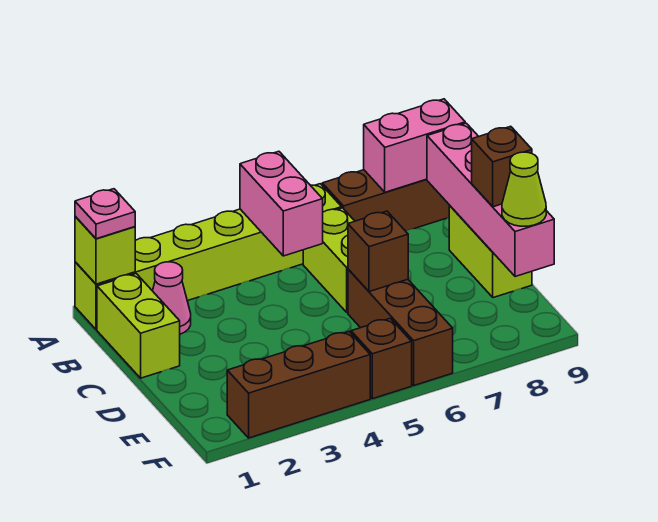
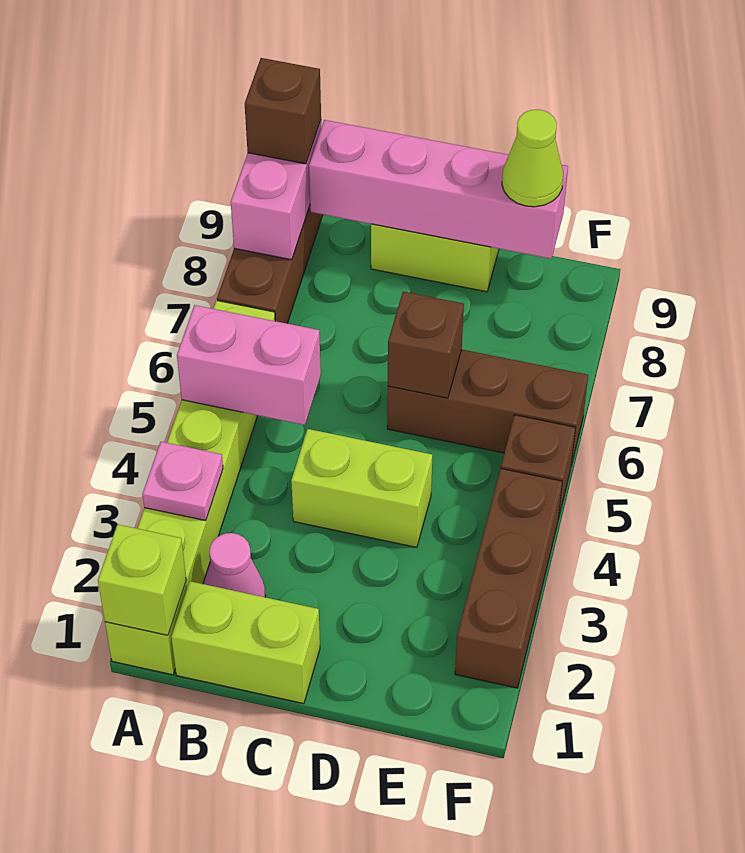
pink 1x1 plate [75,189,135,239] -> pink 1x1 plate moved to [142,442,223,521]
lime 1x2 brick [303,208,354,313] -> lime 1x2 brick moved to [291,429,432,547]
brown 1x1 brick [472,126,532,207] -> brown 1x1 brick moved to [245,58,321,164]

